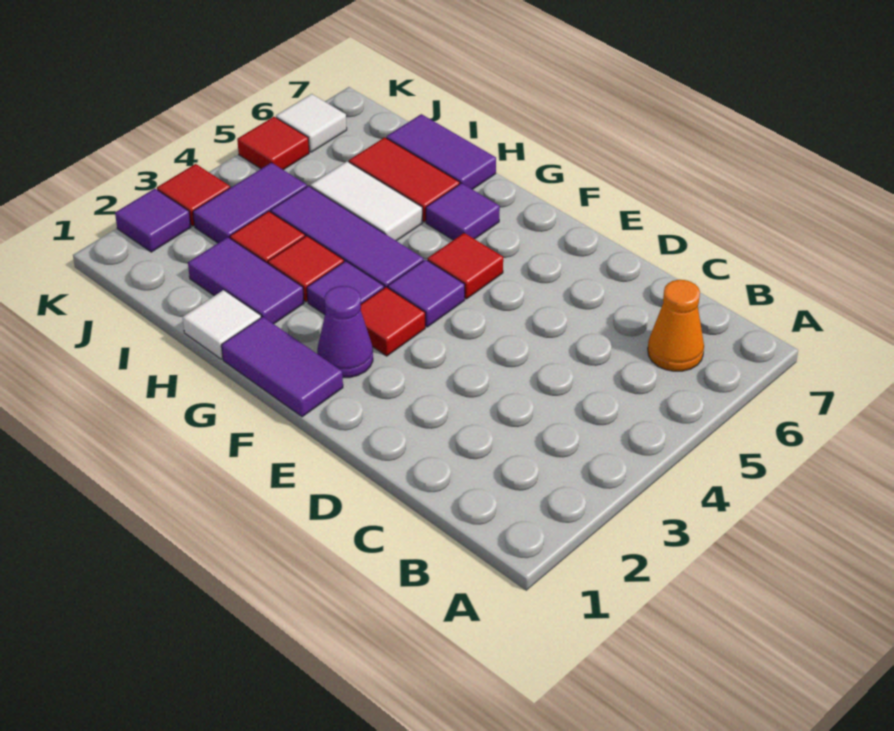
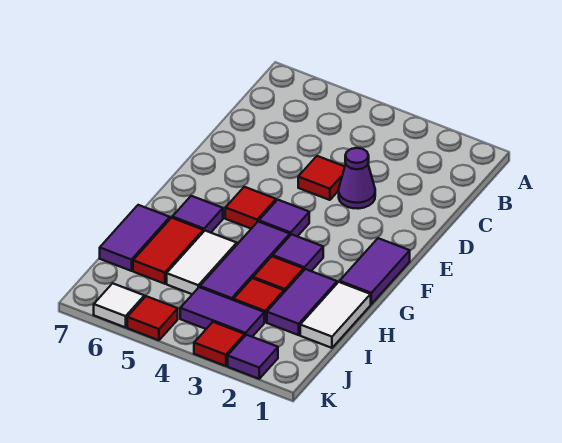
orange 1x1 cone [648,280,704,371] -> none
purple 1x1 cone [317,286,373,378] -> purple 1x1 cone moved to [339,148,375,209]
red 1x1 tile [360,287,425,356] -> red 1x1 tile moved to [298,156,345,200]
white 1x1 tile [183,290,261,359] -> white 1x2 tile [300,282,371,348]

